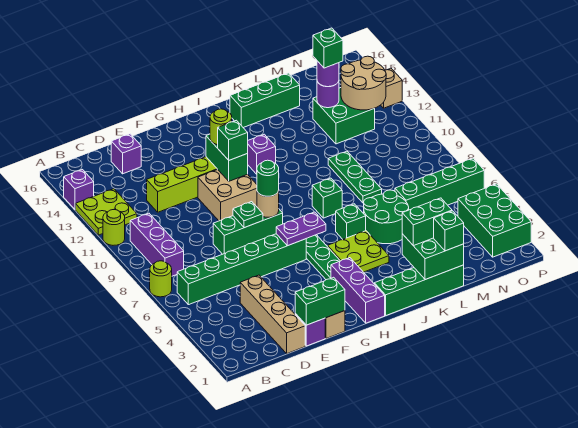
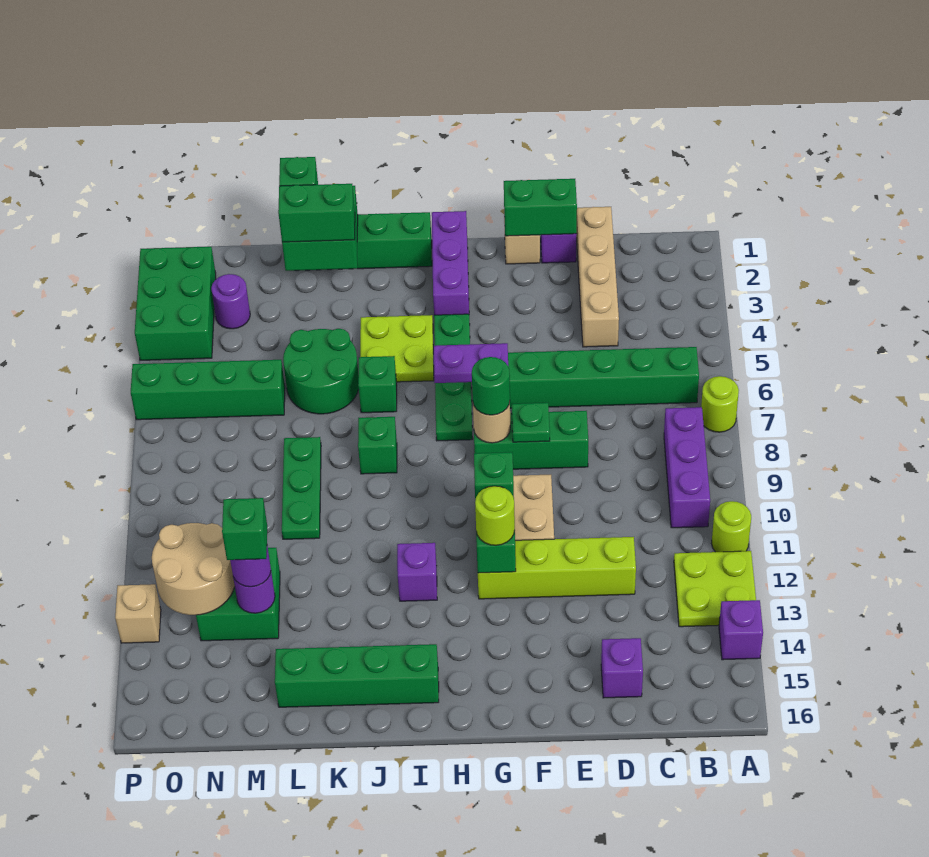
green 1x3 brick [230,73,300,128] -> green 1x4 brick [275,644,439,707]
none -> purple 1x1 round brick [211,274,250,329]

